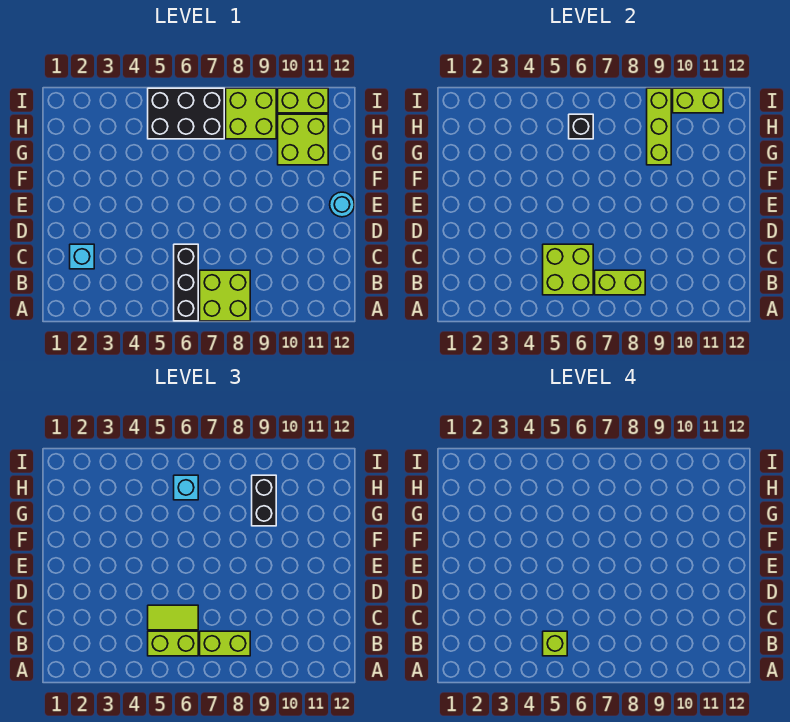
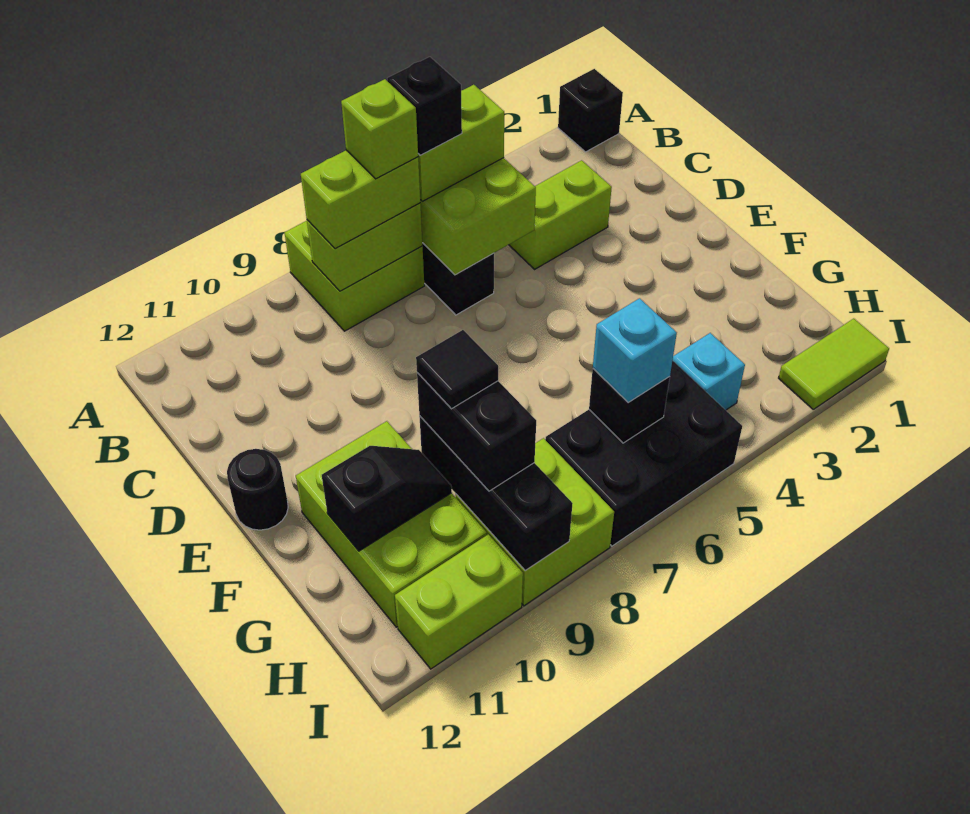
none -> black 1x1 brick [558,69,623,152]
lime 1x1 brick [543,631,567,656] -> lime 1x1 brick moved to [341,79,418,179]
none -> black 1x1 brick [387,57,462,155]
cyan 1x1 brick [70,244,94,269] -> cyan 1x1 brick moved to [673,333,745,410]
lime 1x2 tile [148,605,198,630] -> lime 1x2 tile moved to [779,319,889,409]
cyan 1x1 round brick [330,192,354,217] -> black 1x1 round brick [227,449,288,530]
lime 1x3 brick [647,88,671,165] -> black 1x3 brick [419,416,573,571]
none -> black 1x1 tile [416,330,498,409]
lime 2x2 brick [278,114,328,165] -> lime 2x3 brick [296,421,487,627]
none -> black 1x2 slope [322,446,452,551]
lime 1x2 brick [673,88,723,113] -> lime 1x2 brick moved to [509,160,612,269]

